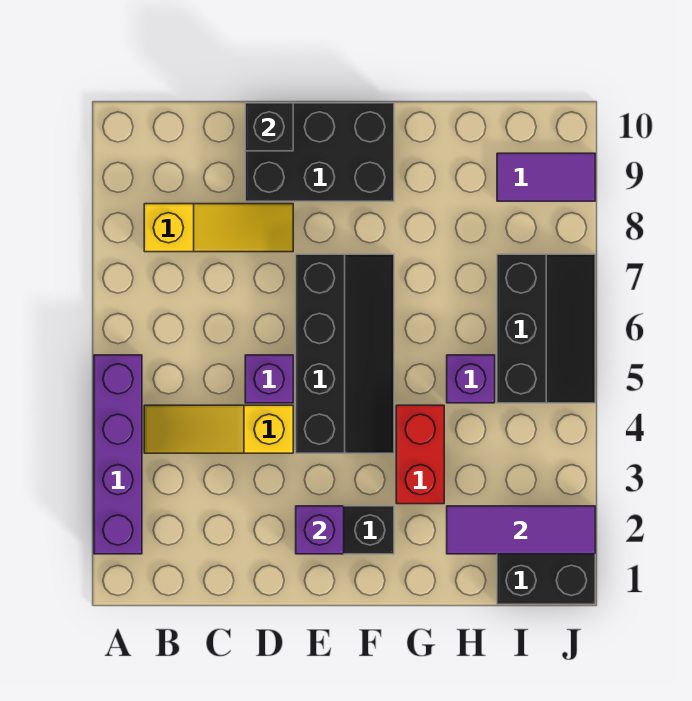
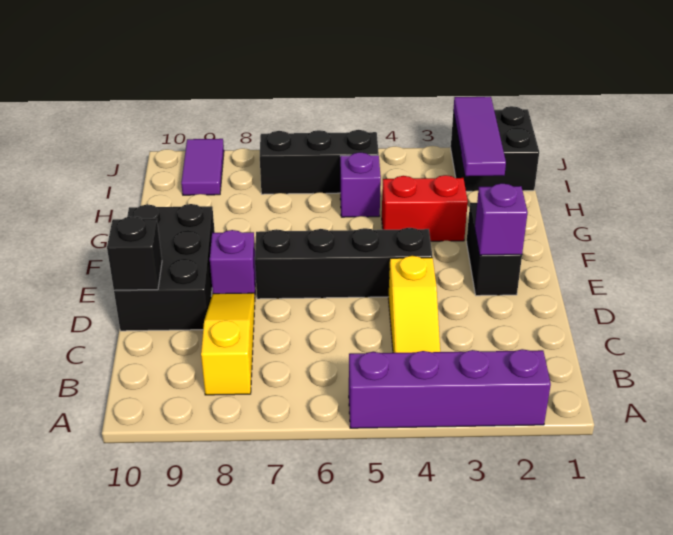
purple 1x1 brick [245,355,293,403] -> purple 1x1 brick moved to [210,230,256,294]

